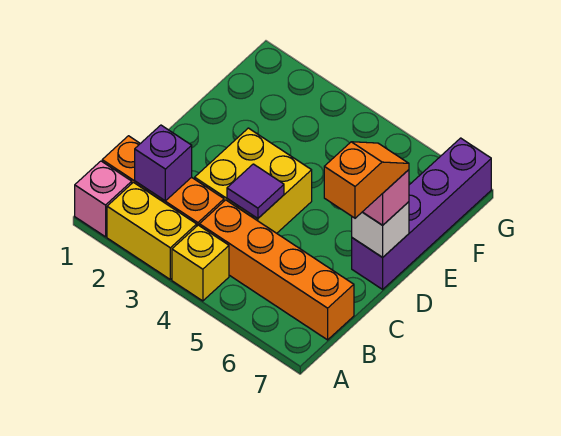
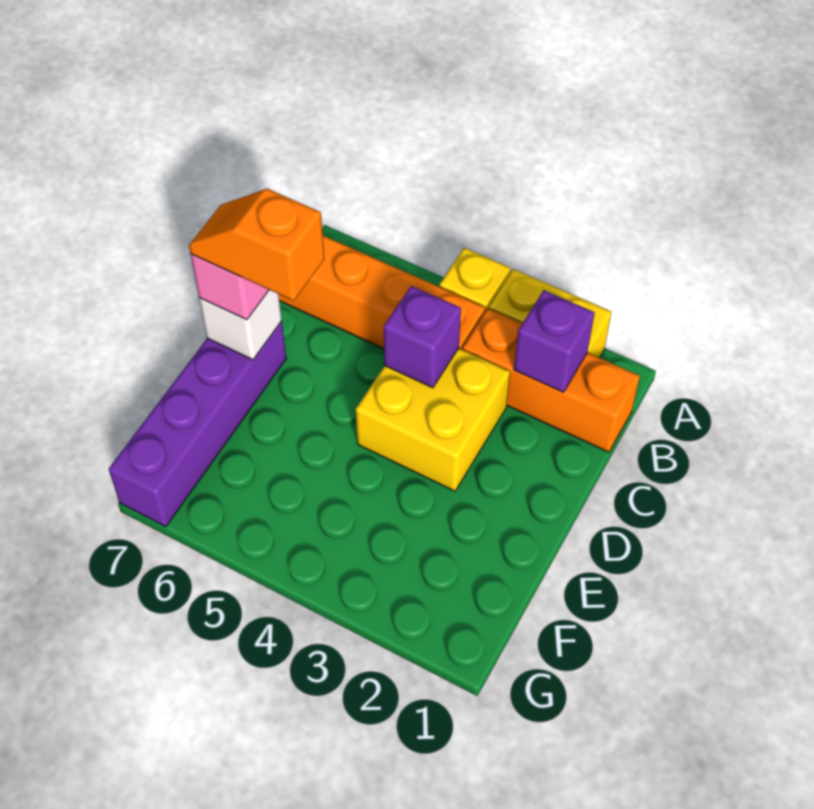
pink 1x1 brick [75,161,132,237] -> none
purple 1x1 tile [227,164,284,218] -> purple 1x1 brick [384,286,461,388]
orange 1x2 slope [324,142,409,218] -> orange 1x2 slope turned to [189,189,324,301]

